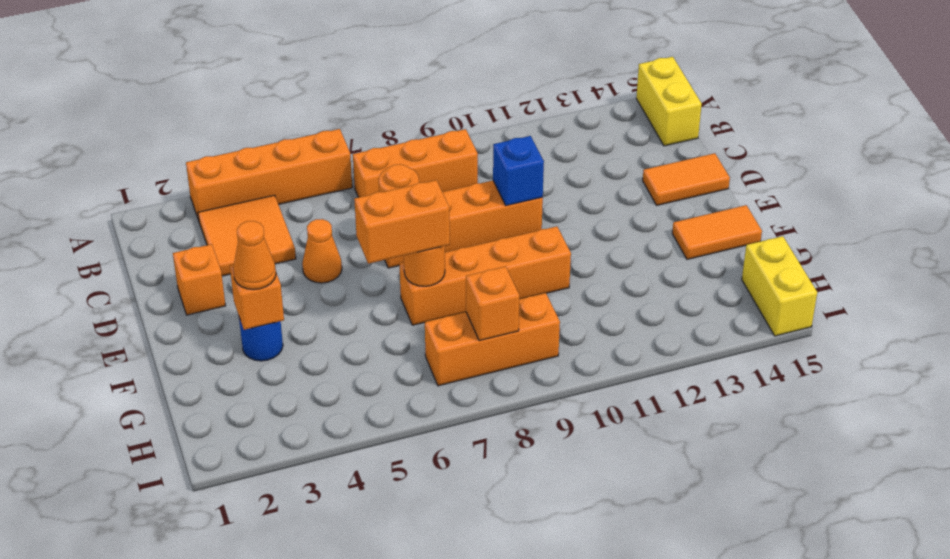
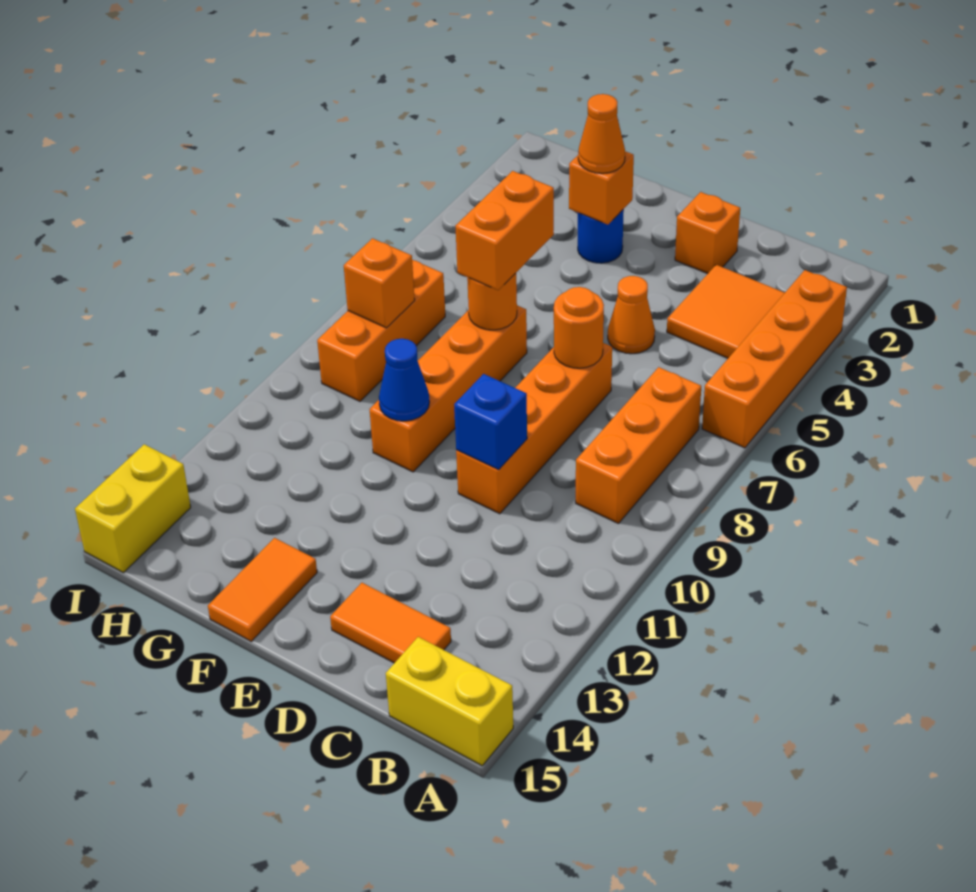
orange 1x2 tile [643,153,730,205] -> orange 1x2 tile turned to [330,583,451,663]
none -> blue 1x1 cone [379,339,430,421]
yellow 1x2 brick [742,236,817,336] -> yellow 1x2 brick turned to [75,444,191,573]

